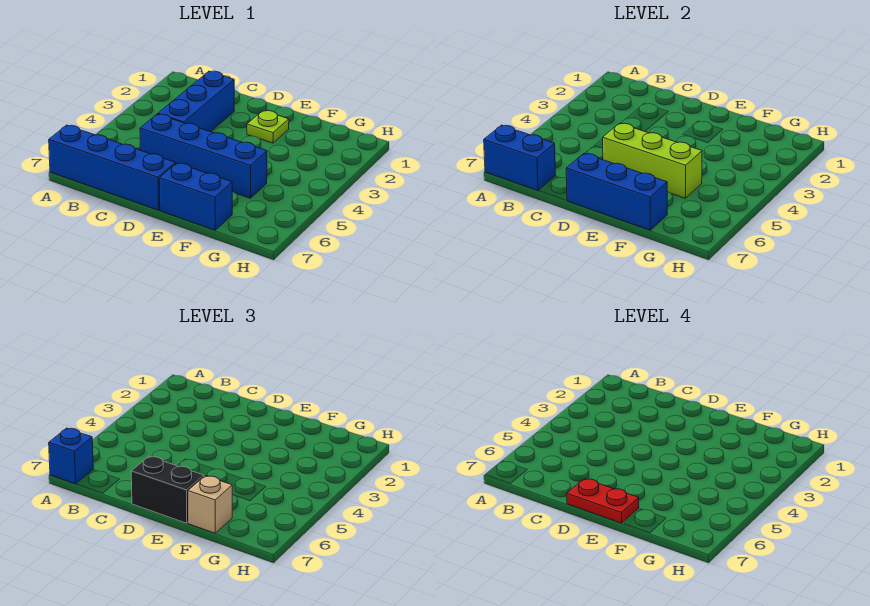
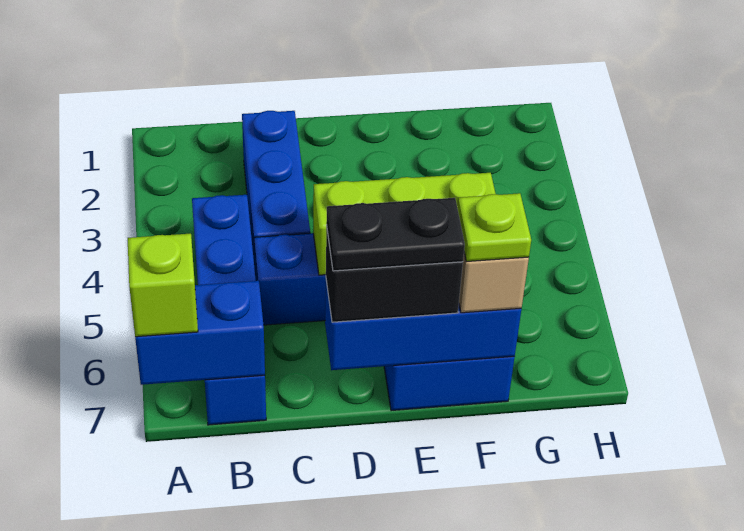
blue 1x4 brick [49,125,175,210] -> blue 1x4 brick turned to [192,195,266,425]
blue 1x1 brick [49,428,93,484] -> lime 1x1 brick [128,234,198,337]
red 1x2 plate [567,479,639,523] -> black 1x2 plate [326,198,465,271]
lime 1x1 plate [247,111,289,143] -> lime 1x1 plate moved to [457,193,531,262]

